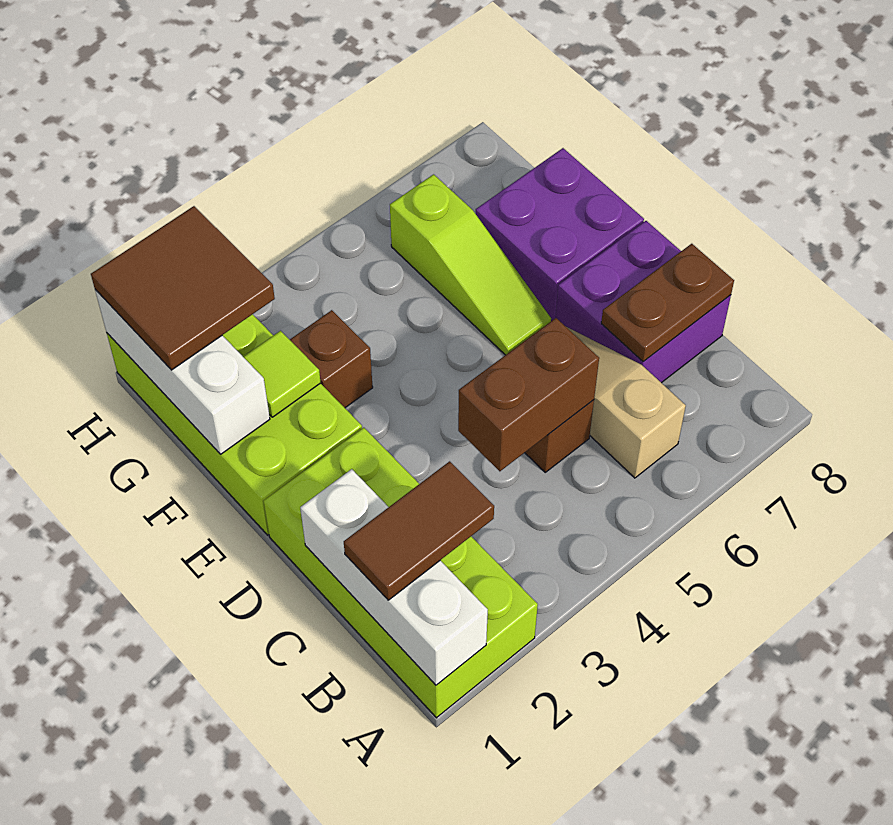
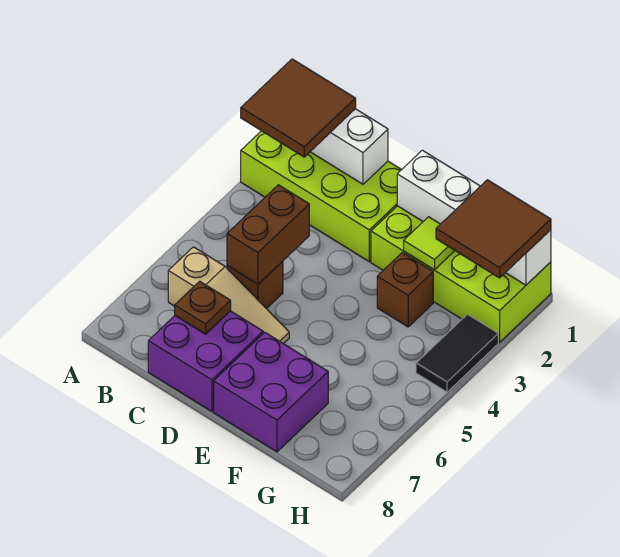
brown 1x2 tile [344,461,494,600] -> brown 2x2 tile [241,59,356,157]
brown 1x2 plate [601,244,734,362] -> brown 1x1 plate [175,281,231,334]
lime 1x3 slope [390,174,551,355] -> none
white 1x3 brick [95,290,270,454] -> white 1x4 brick [397,150,551,285]
none -> black 1x2 tile [416,314,498,392]

